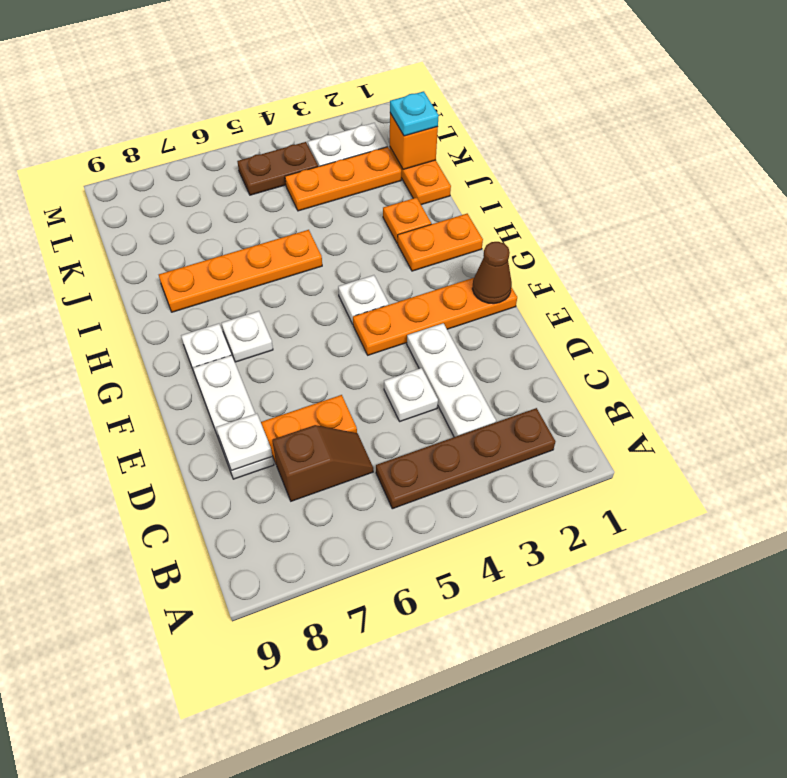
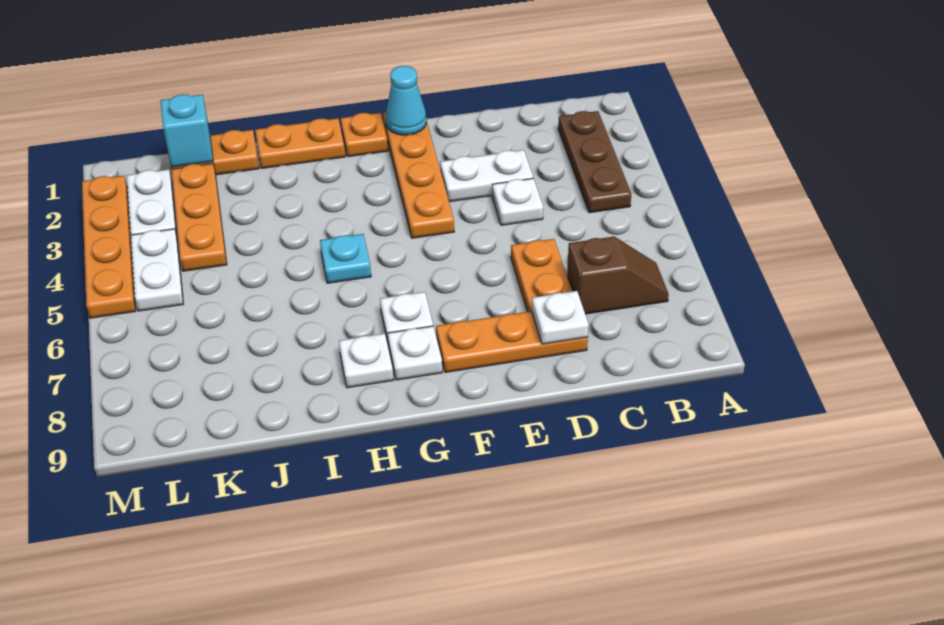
brown 1x4 plate [376,408,555,509] -> brown 1x3 plate [558,111,631,213]
white 1x3 plate [407,323,496,437] -> white 1x2 plate [440,150,533,202]
brown 1x2 slope [272,425,373,501] -> brown 1x2 slope turned to [567,237,669,314]
white 1x3 plate [193,355,274,479] -> orange 1x3 plate [436,311,588,372]
brown 1x1 cone [472,242,512,304] -> cyan 1x1 cone [386,66,426,135]
white 1x1 plate [338,275,389,324] -> white 1x1 plate moved to [339,333,393,388]
orange 1x2 plate [398,214,483,271] -> orange 1x2 plate turned to [255,118,345,168]
orange 1x1 plate [383,198,431,243] -> orange 1x1 plate moved to [341,113,388,157]
orange 1x4 plate [159,230,322,312] -> orange 1x4 plate moved to [82,176,136,318]
orange 1x1 brick [390,113,438,169] -> cyan 1x1 brick [160,94,213,167]
cyan 1x1 plate [390,91,439,136] -> cyan 1x1 plate moved to [320,234,371,283]
brown 1x2 plate [237,142,318,195] -> white 1x2 plate [131,229,183,311]

